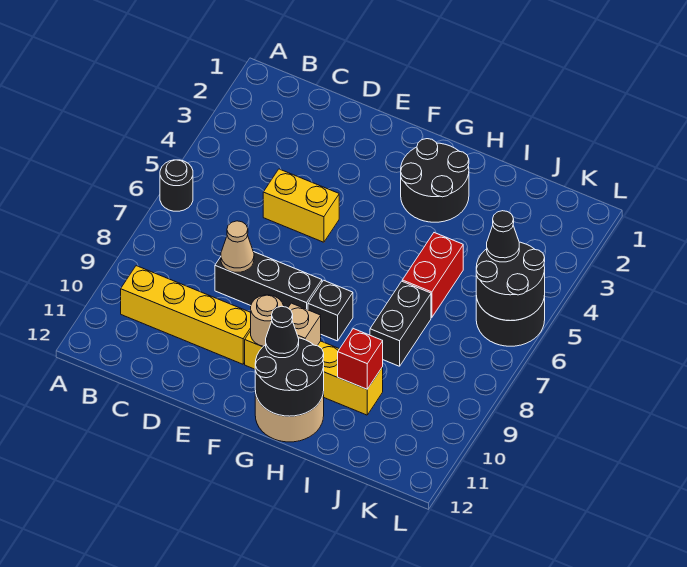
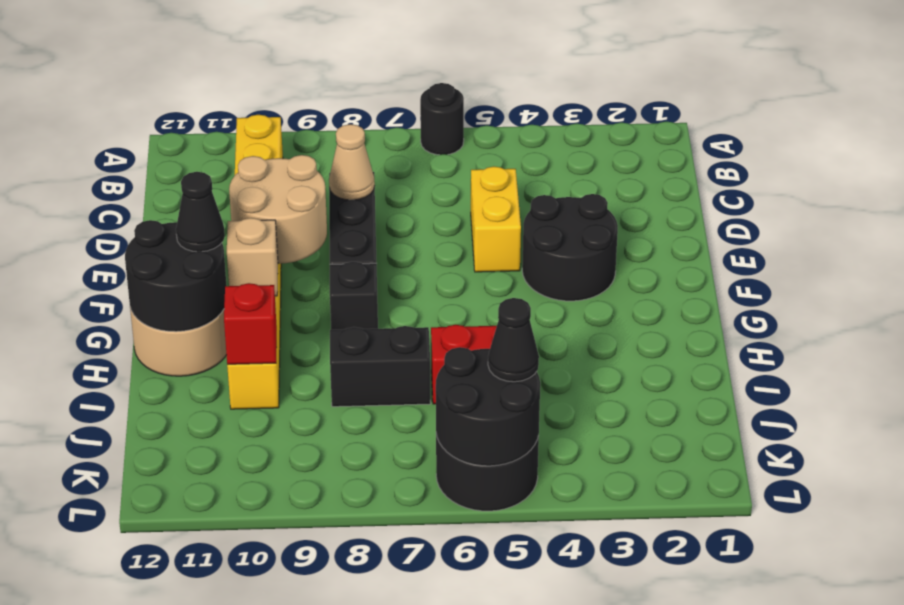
tan 1x1 round brick [251,295,284,346] -> tan 2x2 round brick [229,155,327,264]
black 2x2 round brick [401,139,469,222] -> black 2x2 round brick moved to [522,194,618,301]

